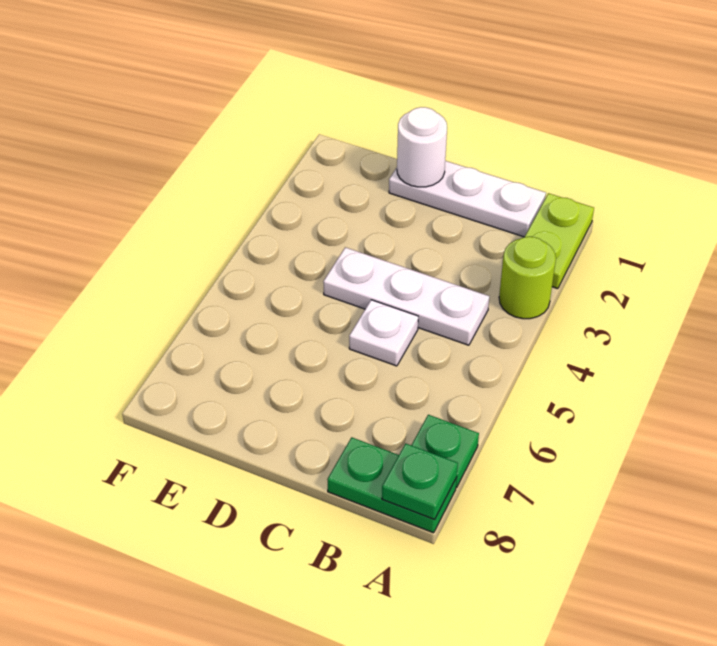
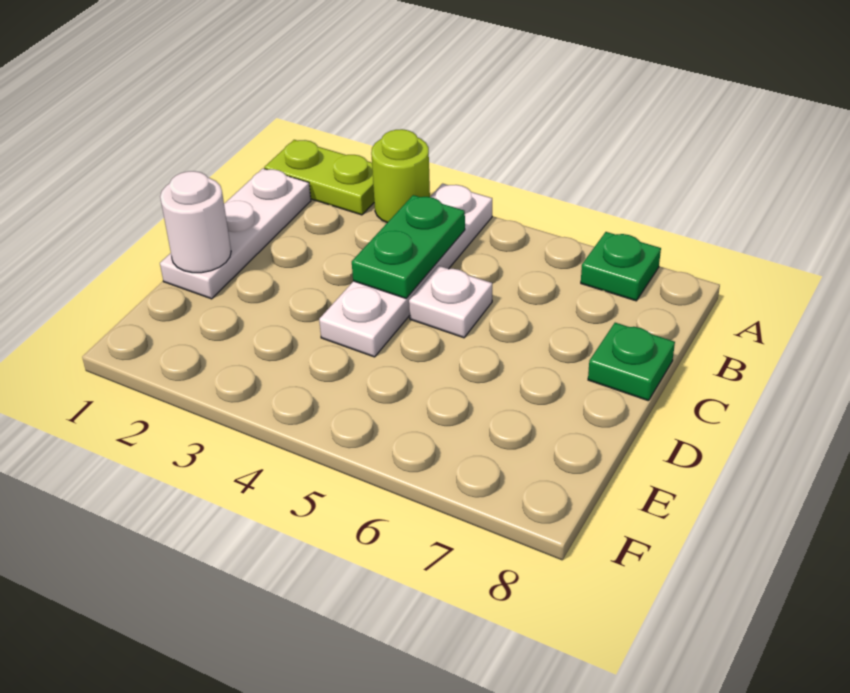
green 1x2 plate [327,437,457,533] -> green 1x2 plate moved to [352,195,465,298]
green 1x1 plate [382,443,458,519] -> green 1x1 plate moved to [588,323,675,401]
white 1x3 plate [323,247,489,345] -> white 1x4 plate [319,184,492,357]

